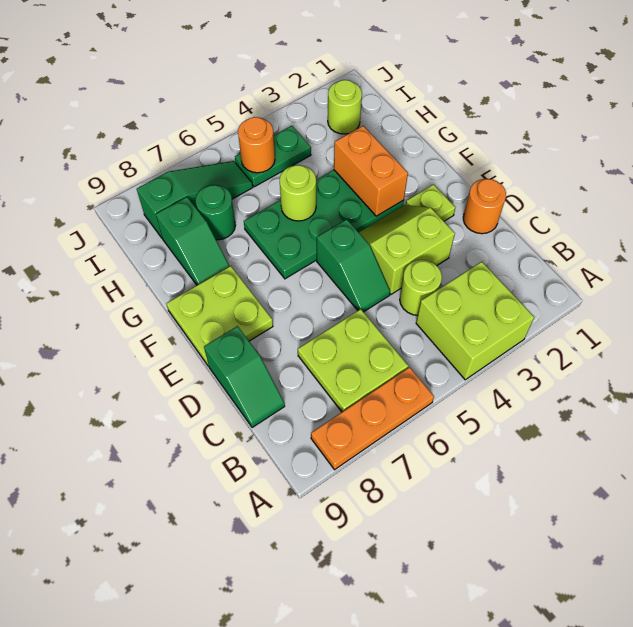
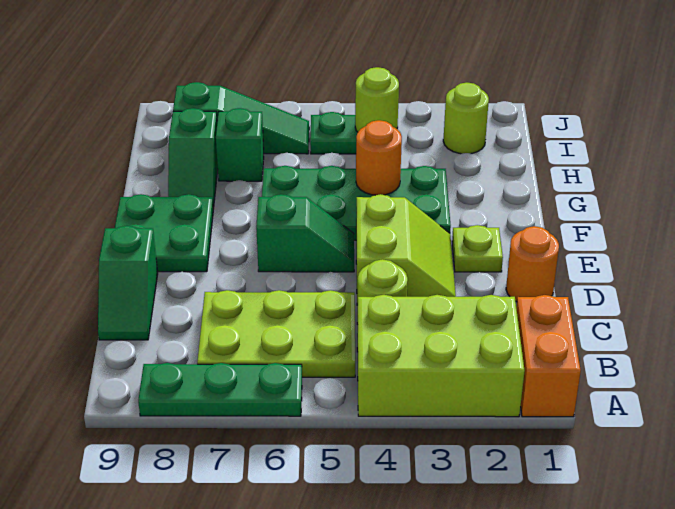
lime 2x2 brick [416,262,534,380] -> lime 2x3 brick [357,295,525,417]
orange 1x3 plate [311,367,434,470] -> green 1x3 plate [138,363,302,416]
lime 2x2 plate [298,309,408,412] -> lime 2x3 plate [197,290,355,377]
lime 2x2 slope [359,205,455,294] -> lime 2x2 slope turned to [356,194,456,297]
green 1x2 slope [317,219,390,312] -> green 1x2 slope turned to [256,194,354,272]
lime 2x2 plate [166,266,273,366] -> green 2x2 plate [115,194,213,272]
orange 1x2 brick [334,126,408,216] -> orange 1x2 brick moved to [516,295,581,417]
lime 1x1 round brick [280,165,316,221] -> lime 1x1 round brick moved to [355,67,399,132]
green 1x1 round brick [196,185,236,240] -> green 1x1 brick [216,108,264,181]
orange 1x1 round brick [238,117,275,173] -> orange 1x1 round brick moved to [356,120,402,195]

